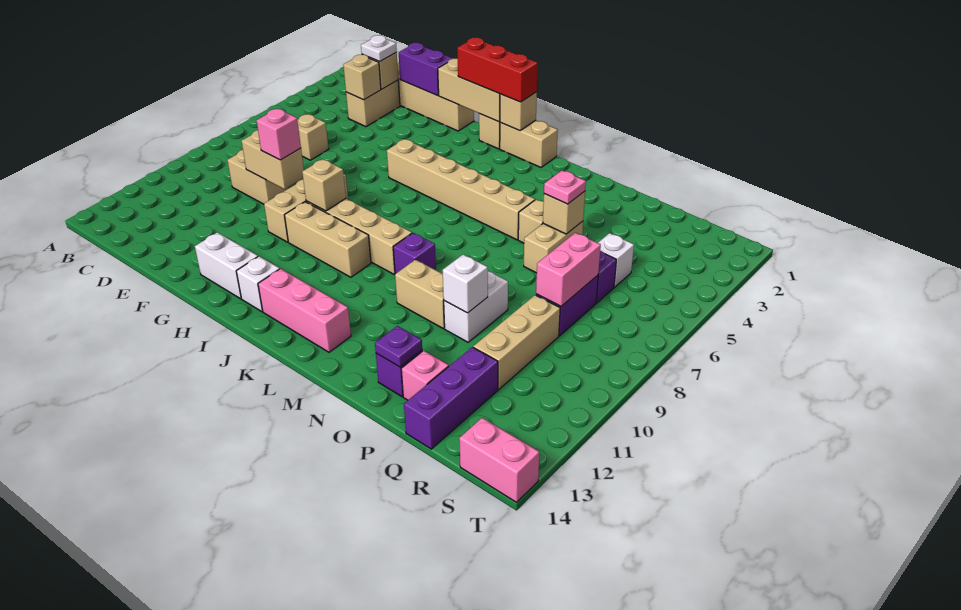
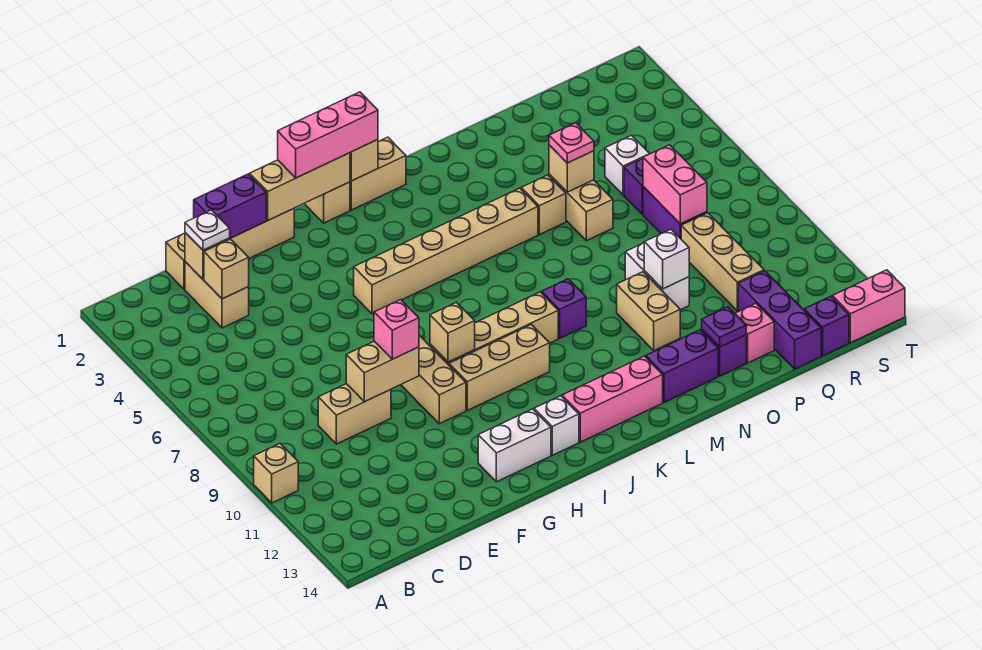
tan 1x1 brick [297,114,328,160] -> tan 1x1 brick moved to [254,444,298,503]
red 1x3 brick [457,37,538,102] -> pink 1x3 brick [278,92,378,178]
tan 1x2 brick [395,260,445,329] -> tan 1x2 brick turned to [617,272,680,351]
none -> purple 1x2 brick [646,330,718,402]
none -> purple 1x1 brick [804,296,849,356]

